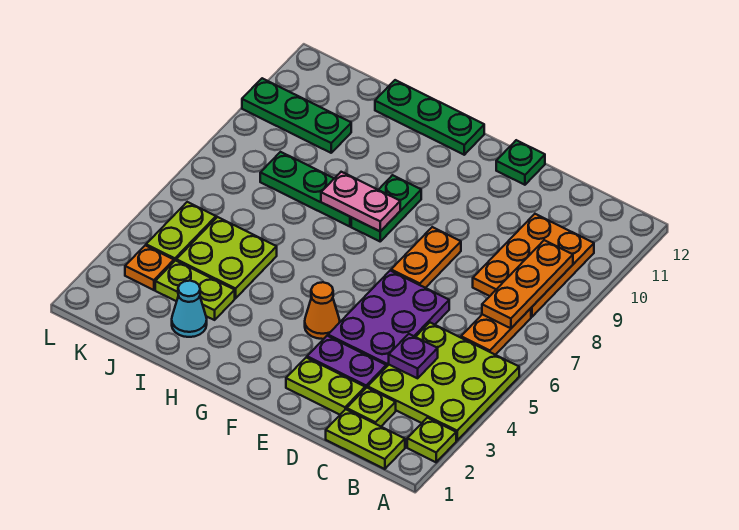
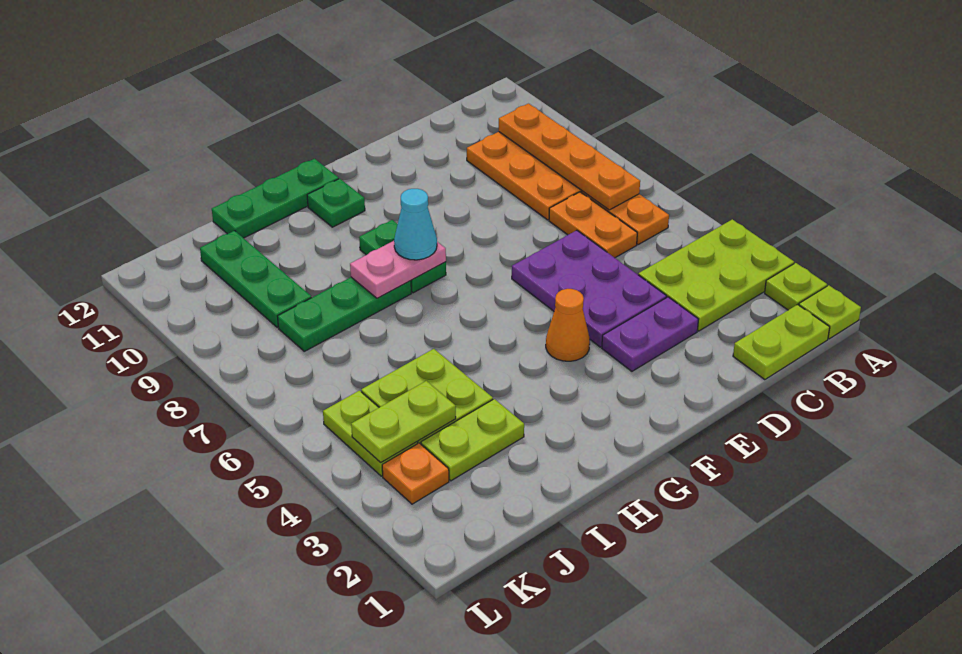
lime 3x3 plate [368,322,519,440] -> lime 2x3 plate [638,219,794,331]
orange 1x3 plate [482,240,573,328] -> orange 1x4 plate [499,104,640,210]
lime 1x1 plate [347,388,396,426] -> lime 1x1 plate moved to [799,285,861,339]
purple 1x1 plate [389,334,438,378] -> none
lime 1x2 plate [286,358,365,415] -> lime 1x2 plate moved to [351,381,456,463]
orange 1x2 plate [391,227,461,288] -> orange 1x2 plate moved to [549,192,637,258]
green 1x1 plate [496,140,545,185] -> green 1x1 plate moved to [307,179,365,227]
cyan 1x1 cone [172,281,207,337] -> cyan 1x1 cone moved to [394,189,437,260]
green 1x3 plate [242,78,351,153] -> green 1x3 plate turned to [200,231,312,328]

